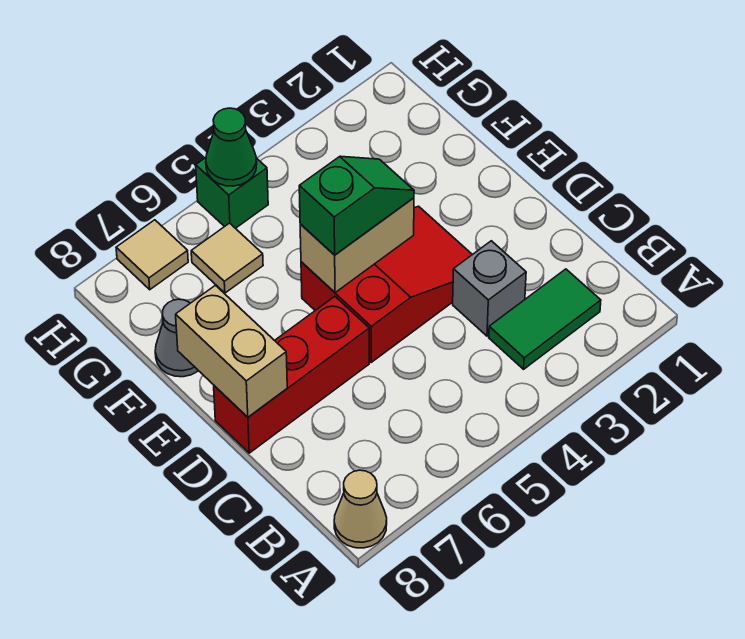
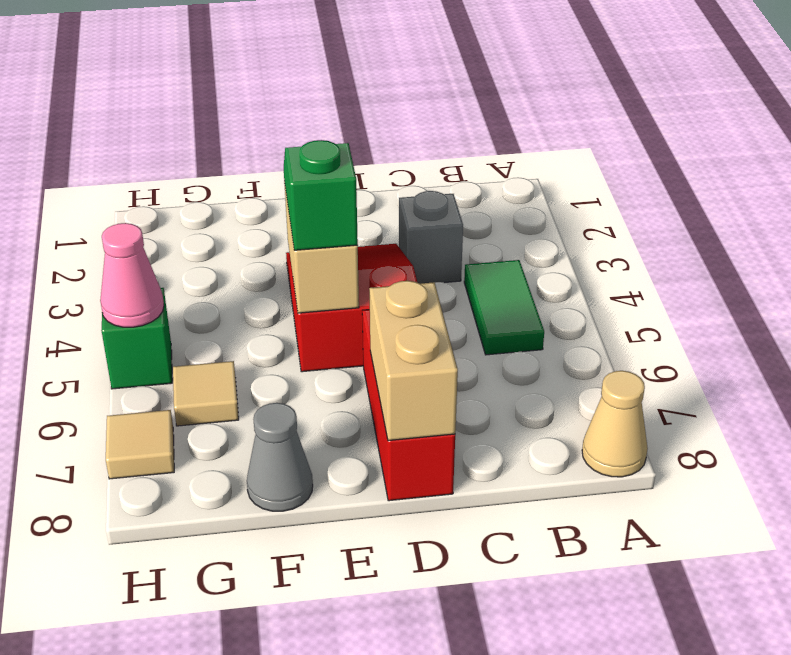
green 1x2 tile [489,269,601,369] -> green 1x2 tile moved to [464,260,544,355]
tan 1x2 brick [176,285,287,417] -> tan 1x2 brick turned to [369,281,458,441]
green 1x1 cone [206,108,257,186] -> pink 1x1 cone [100,223,164,327]

